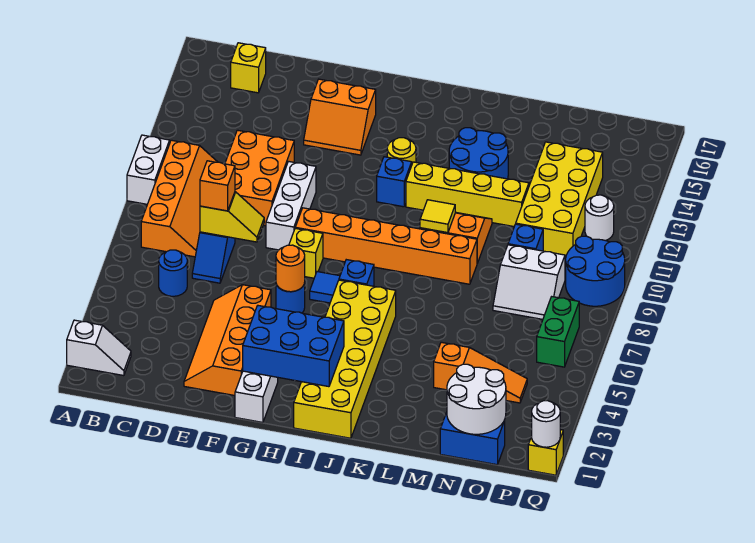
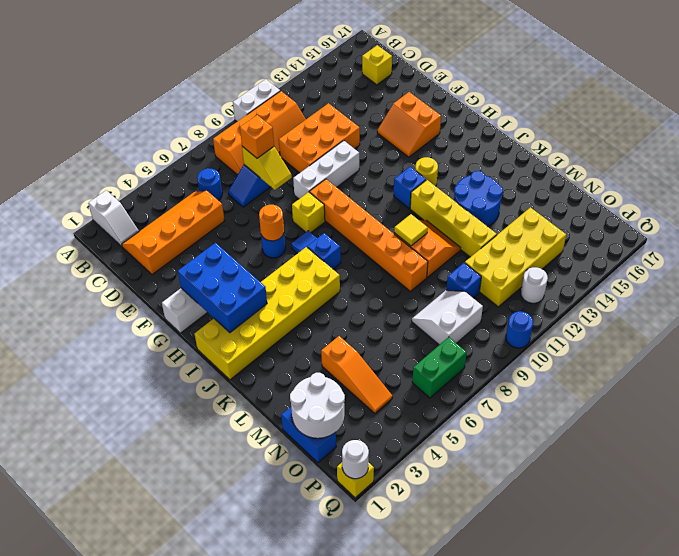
orange 2x4 slope [184,285,271,396] -> orange 2x4 slope moved to [122,191,224,275]
white 2x2 slope [493,245,565,319] -> white 2x2 slope turned to [412,290,483,345]
blue 2x2 round brick [566,236,625,306] -> blue 1x1 round brick [506,311,533,348]

